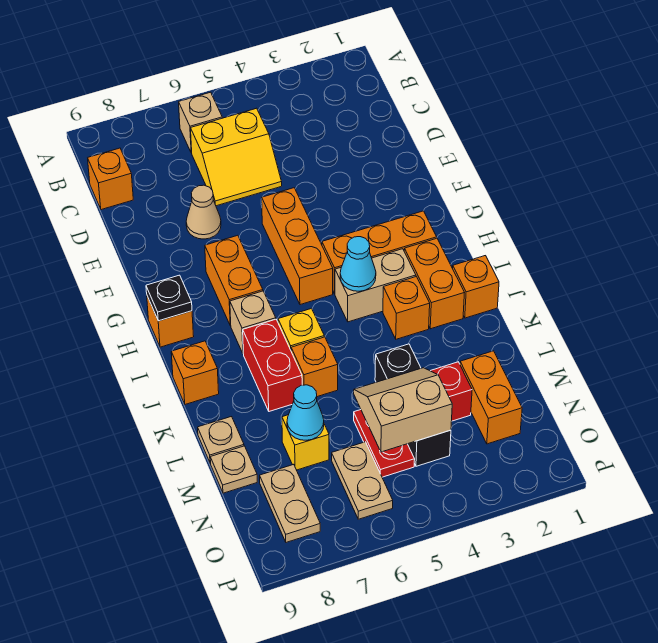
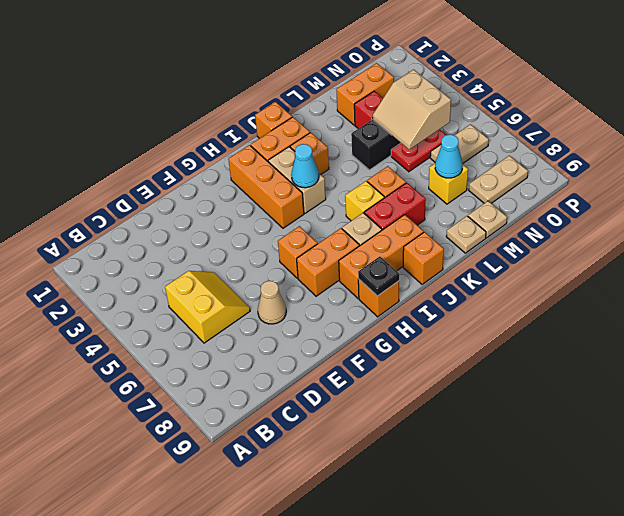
tan 1x1 brick [179,92,222,153] -> none
orange 1x1 brick [88,148,133,210] -> orange 1x1 brick moved to [278,226,317,278]
orange 1x3 brick [261,188,333,305] -> orange 1x3 brick moved to [339,215,424,298]

